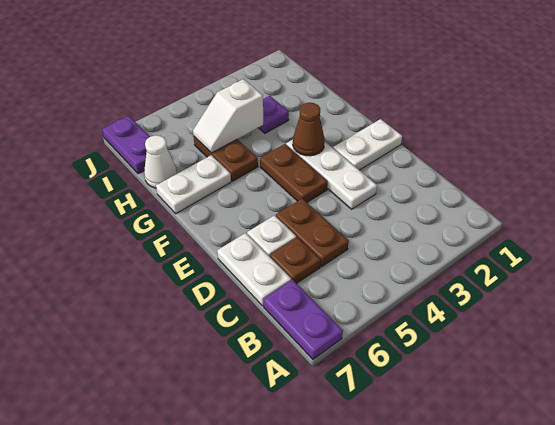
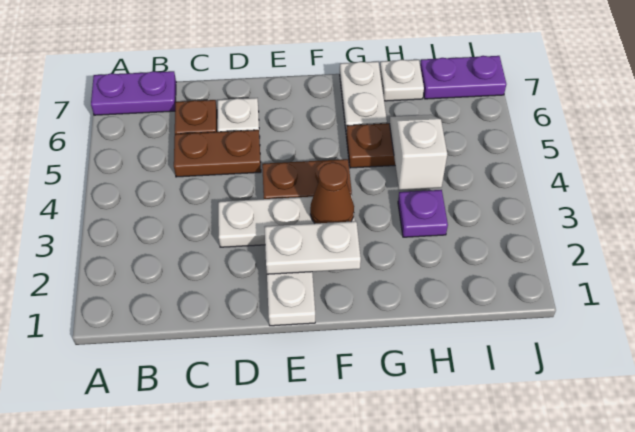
white 1x2 plate [217,233,291,306] -> white 1x2 plate moved to [265,221,361,274]
white 1x1 cone [144,135,177,188] -> white 1x1 plate [380,60,424,101]

